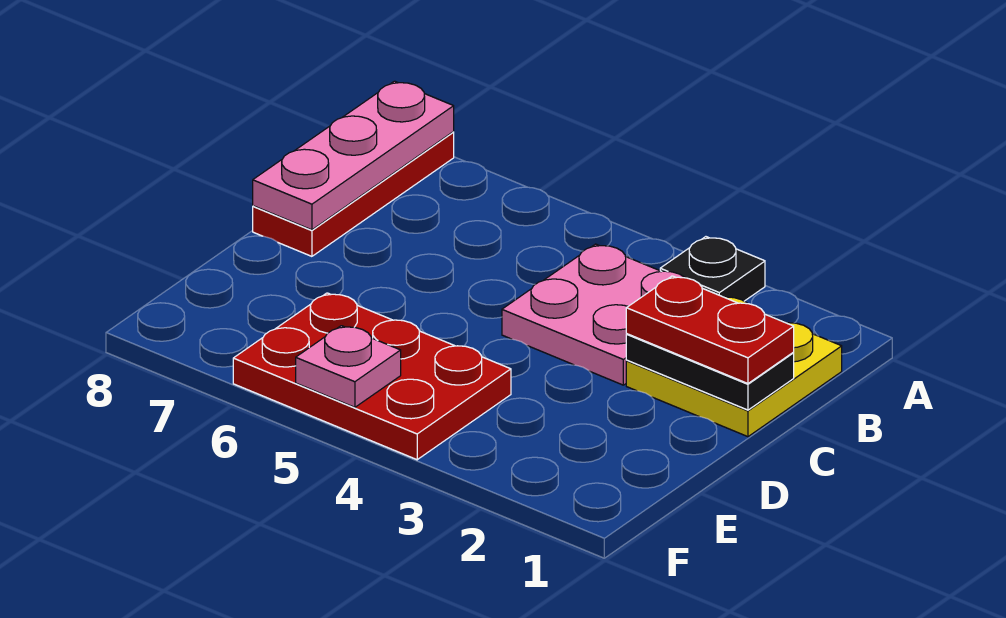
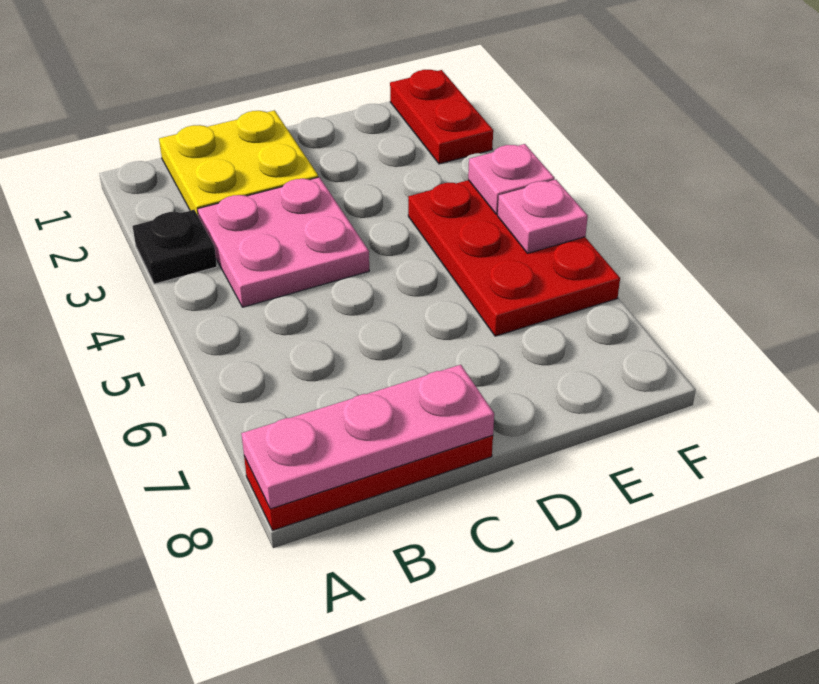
black 1x2 plate [626,334,794,410] -> none
red 1x2 plate [626,276,794,383] -> red 1x2 plate moved to [390,70,493,164]
none -> pink 1x1 plate [468,144,555,214]

